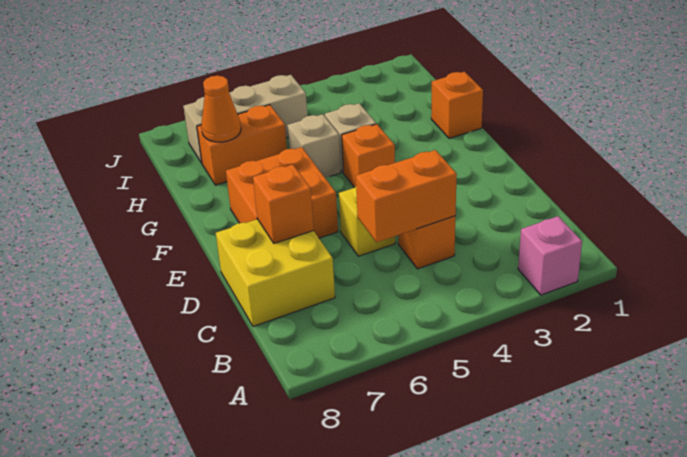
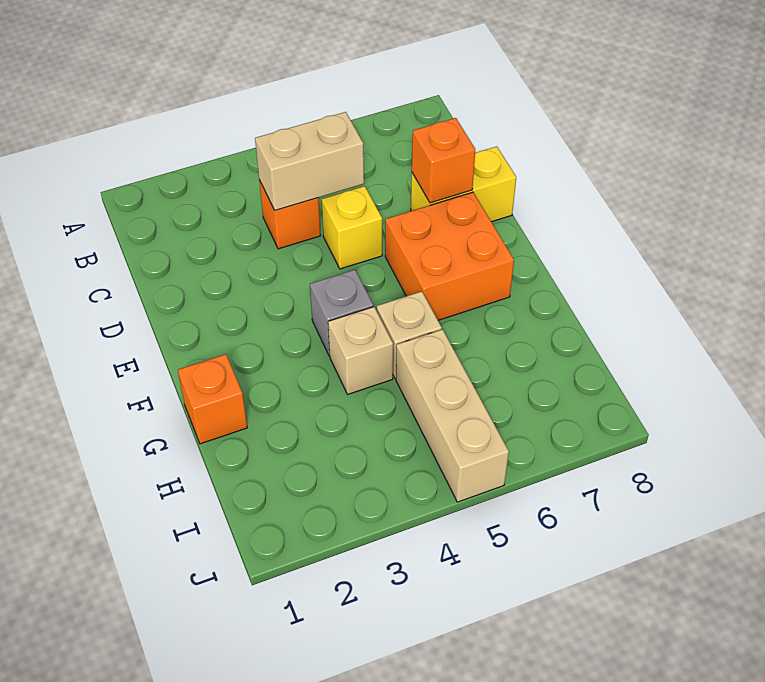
pink 1x1 brick [518,216,582,295] -> none
orange 1x2 brick [356,150,457,242] -> tan 1x2 brick [255,112,364,210]
yellow 2x2 brick [216,219,335,326] -> yellow 1x2 brick [411,146,516,222]
orange 1x1 brick [342,124,395,188] -> grey 1x1 brick [310,270,373,356]
orange 1x2 brick [197,105,287,185] -> none
orange 1x1 cone [201,76,241,142] -> none
tan 1x3 brick [183,75,307,163] -> tan 1x3 brick turned to [396,329,509,502]

